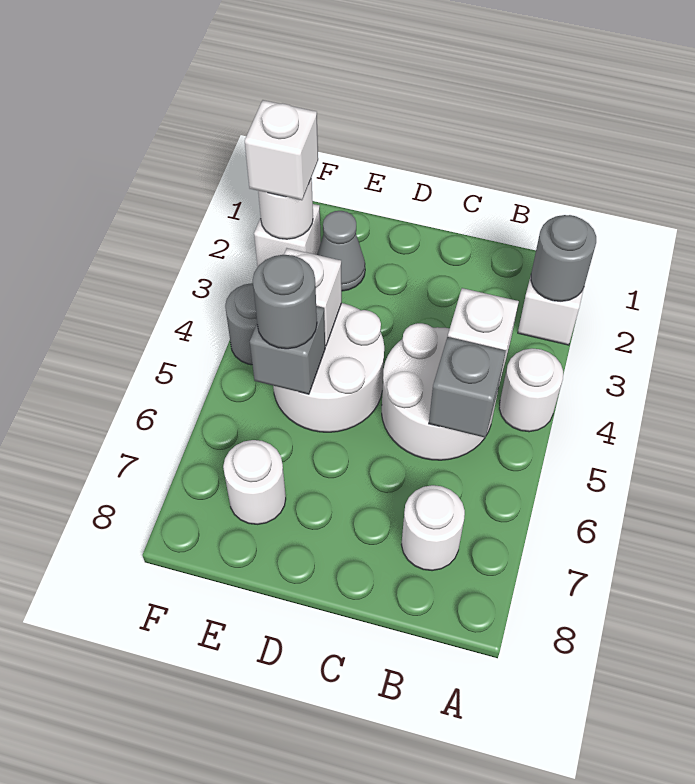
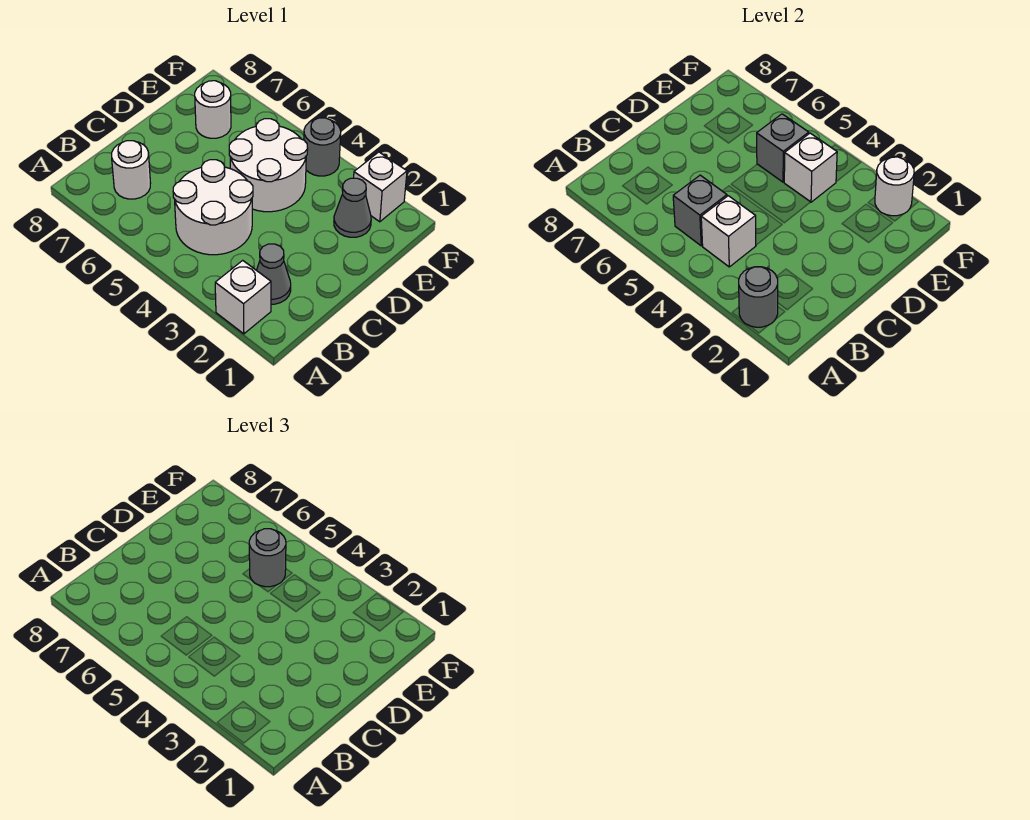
white 1x1 round brick [499,348,563,432] -> none
none -> grey 1x1 cone [257,244,291,304]
white 1x1 brick [245,100,318,200] -> none

